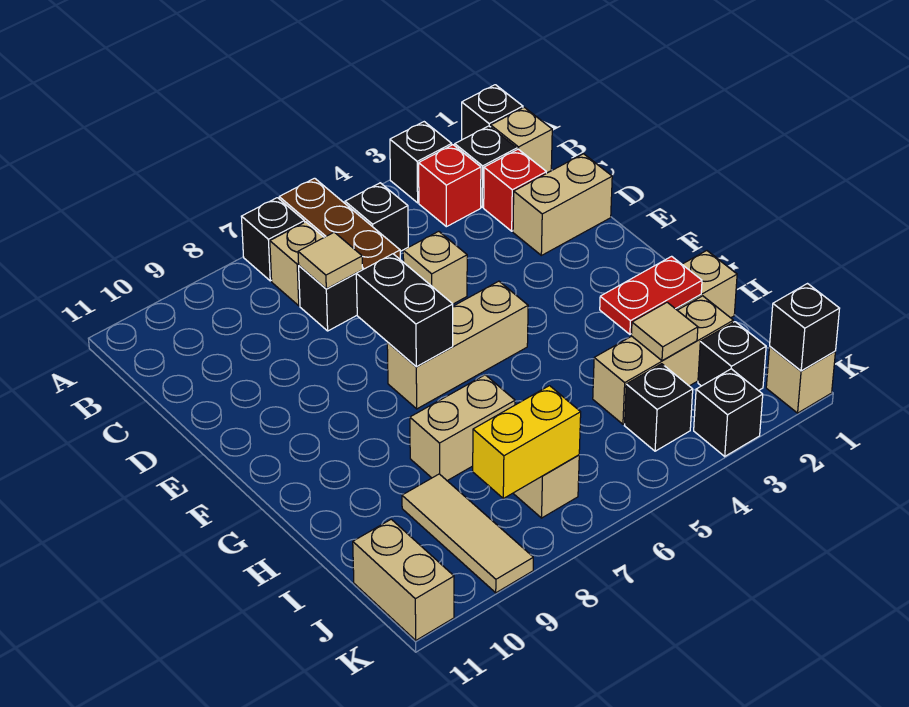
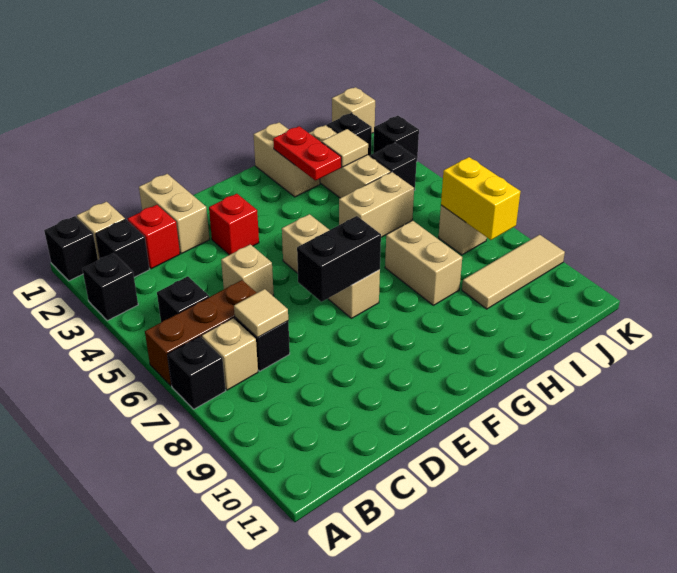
red 1x1 brick [419,145,481,227] -> red 1x1 brick moved to [209,194,259,255]
tan 1x2 brick [353,519,454,640] -> tan 1x2 brick moved to [339,172,414,237]
black 1x1 brick [770,284,840,371] -> none

